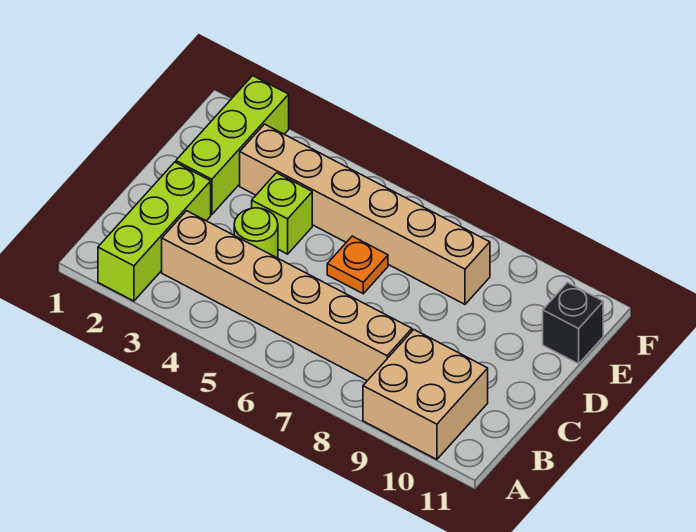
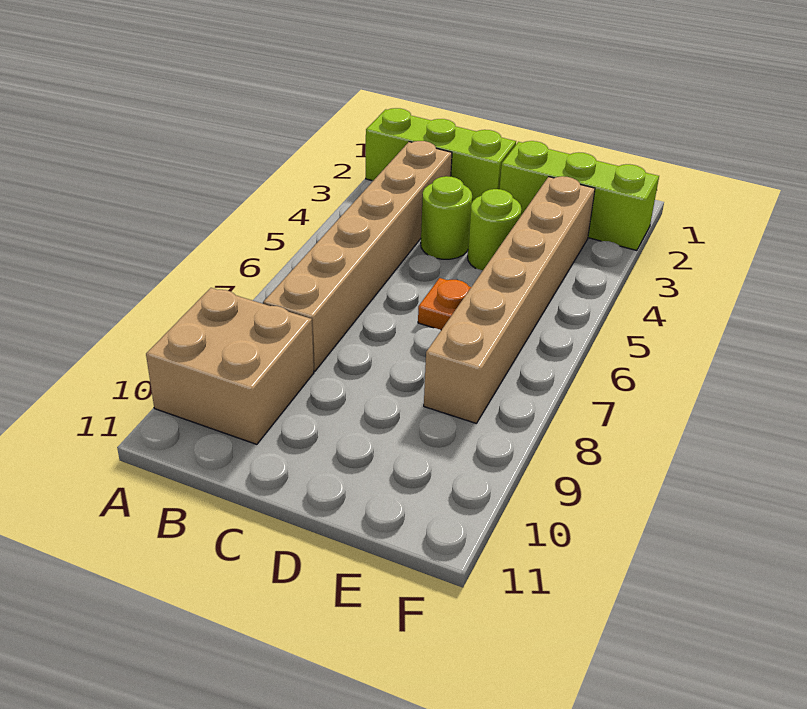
lime 1x1 brick [252,173,312,254] -> lime 1x1 round brick [468,189,521,271]
black 1x1 brick [543,283,603,364] -> none

